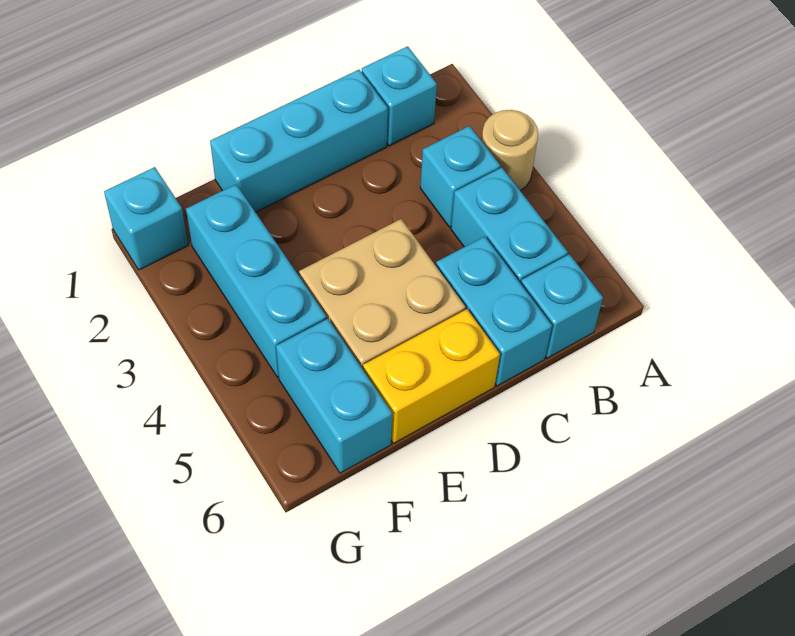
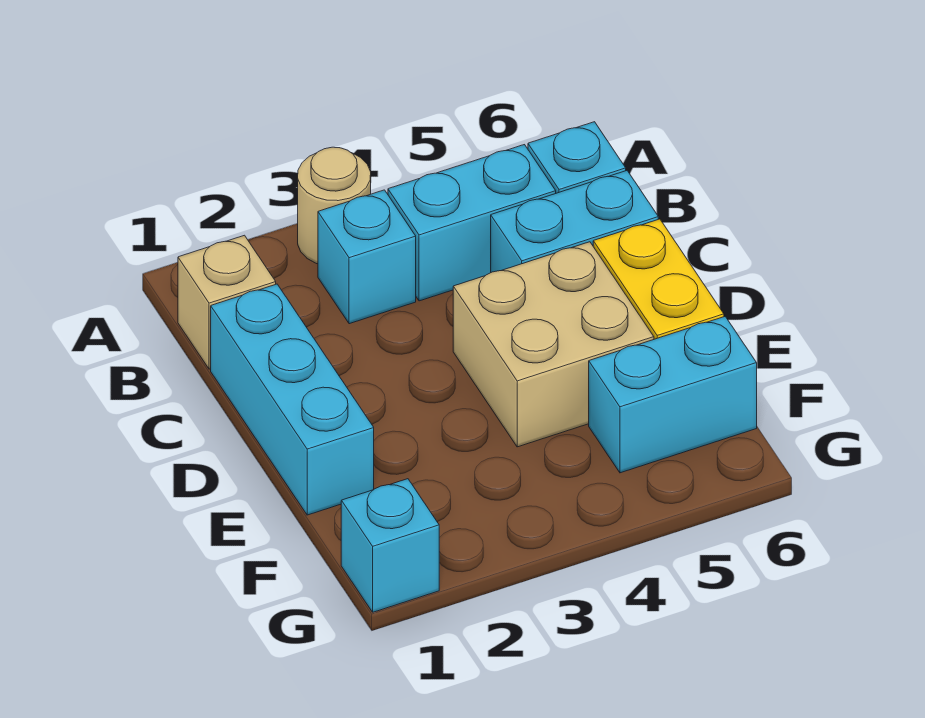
cyan 1x1 brick [362,46,437,146] -> tan 1x1 brick [178,235,276,369]
cyan 1x3 brick [186,184,326,377] -> none

